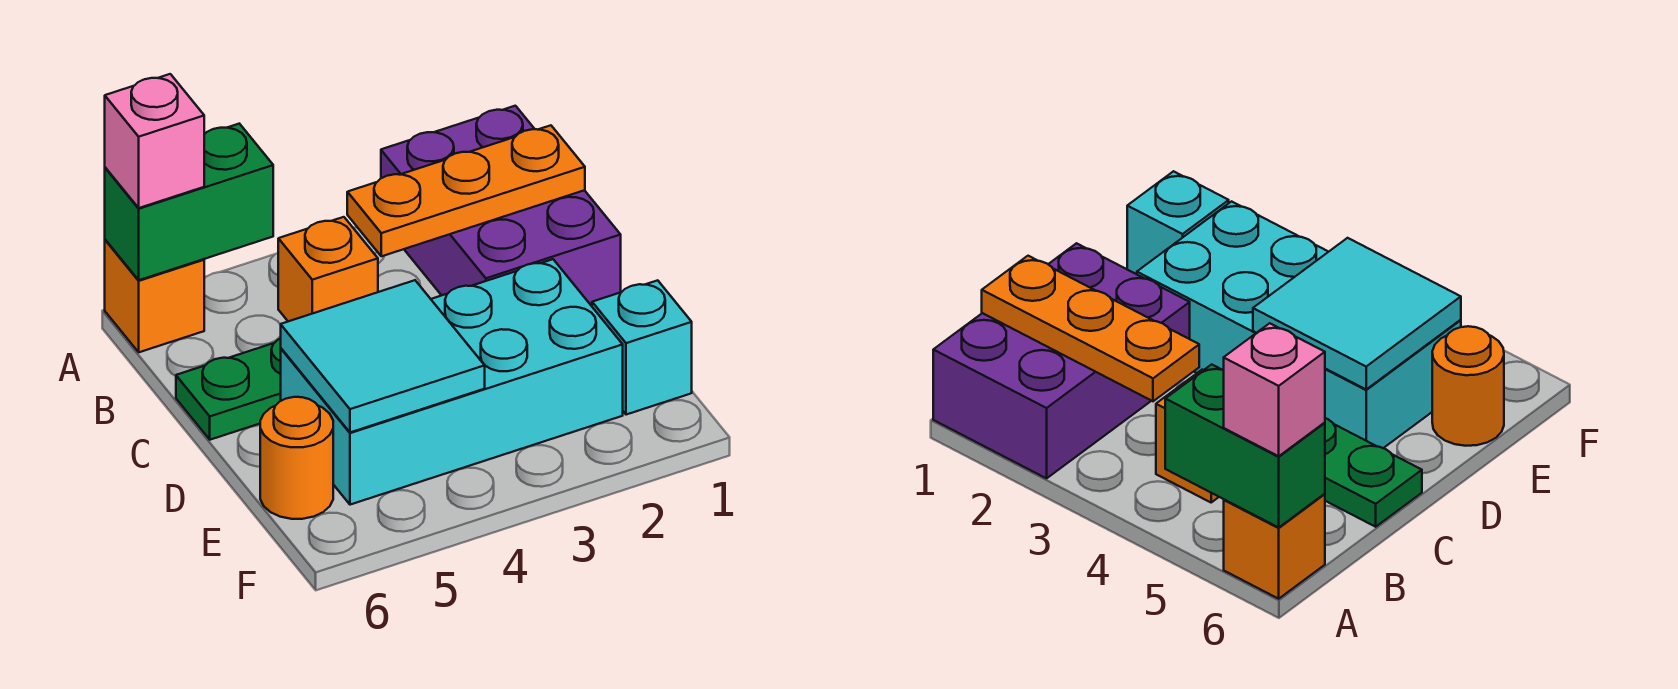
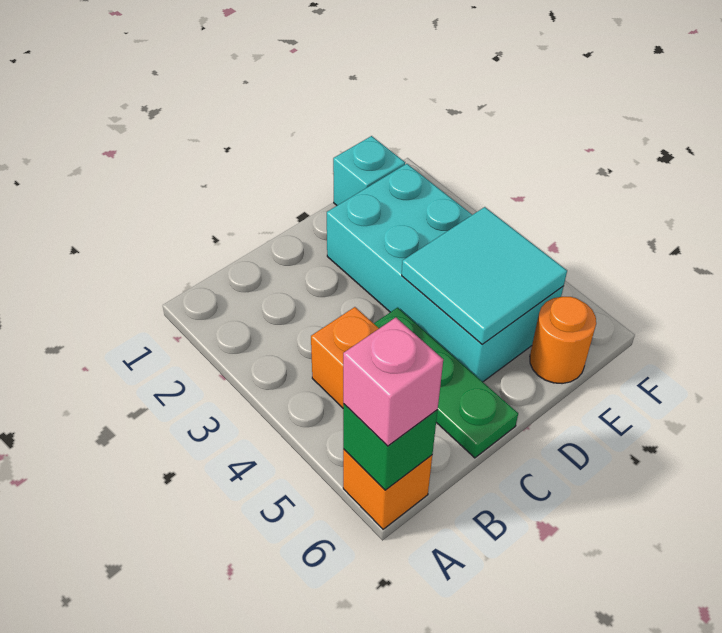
purple 2x3 brick [381,106,621,306] -> none
green 1x2 brick [105,124,273,280] -> green 1x1 brick [343,404,438,490]
orange 1x3 plate [347,125,585,256] -> none

